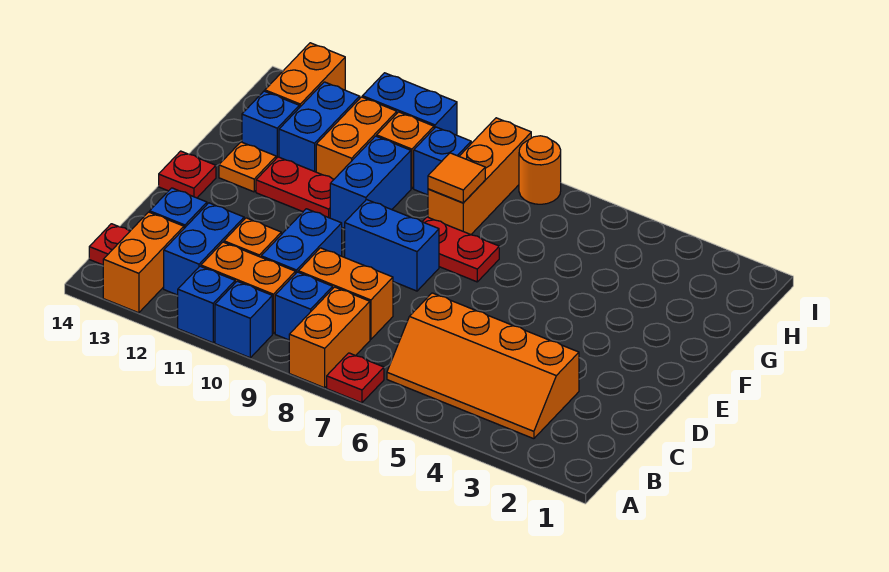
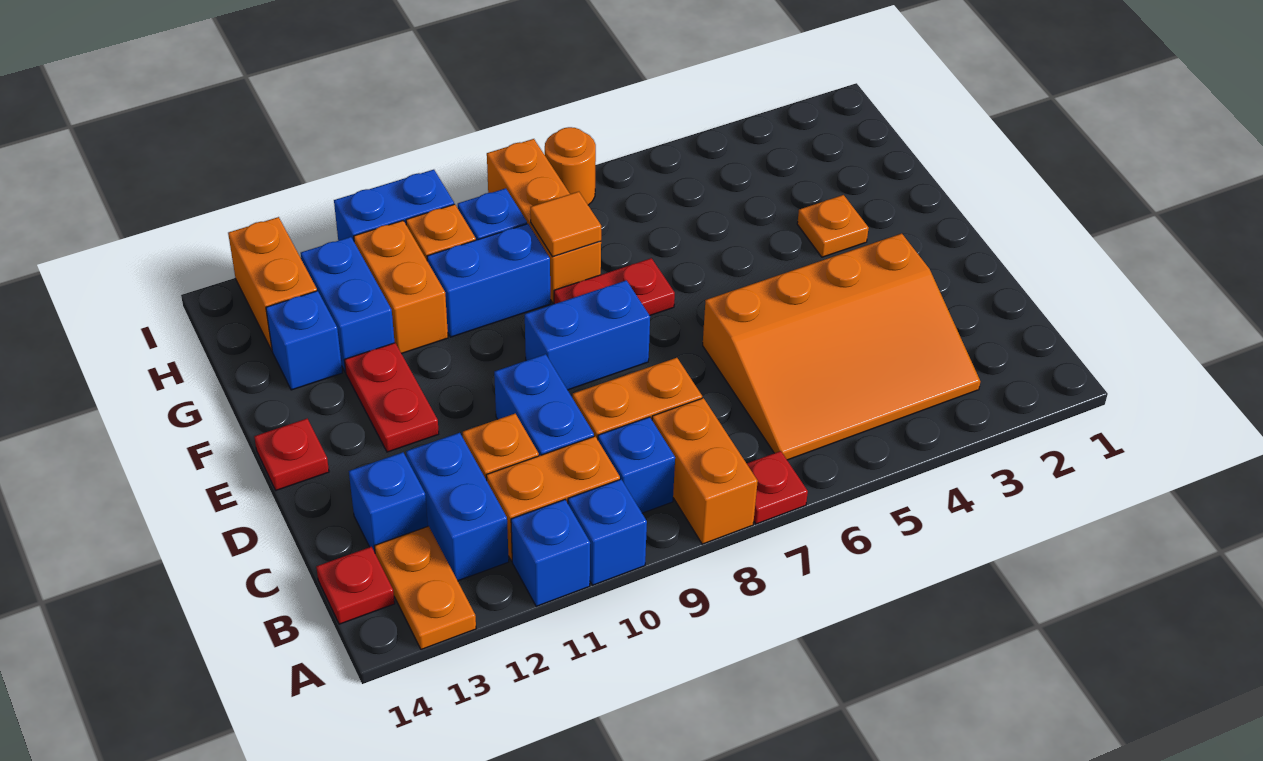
orange 1x2 brick [103,212,184,313] -> orange 1x2 plate [374,526,476,650]
orange 2x4 slope [387,293,579,439] -> orange 3x4 slope [703,234,980,460]
blue 1x2 brick [330,136,411,228] -> blue 1x2 brick turned to [427,224,550,337]
red 1x2 plate [256,157,334,218] -> red 1x2 plate turned to [345,343,439,452]
orange 1x1 plate [219,142,276,192] -> orange 1x1 plate moved to [797,195,869,257]

